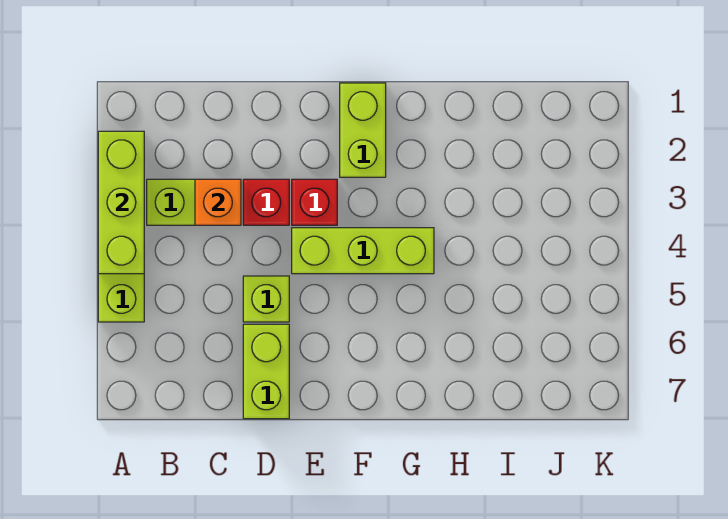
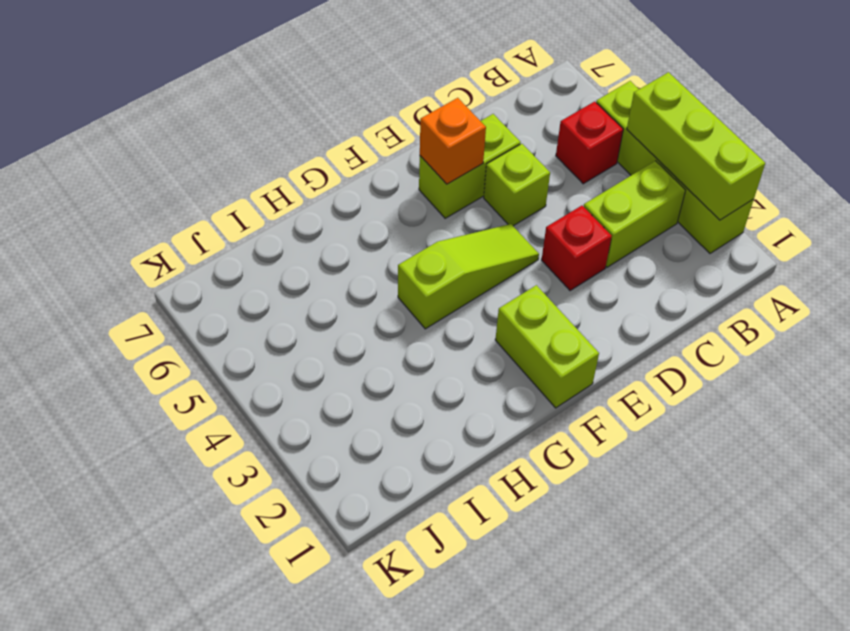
orange 1x1 brick [195,179,241,225] -> orange 1x1 brick moved to [420,98,486,184]
lime 1x2 brick [243,324,289,419] -> lime 1x2 brick turned to [419,114,521,218]
red 1x1 brick [292,179,337,225] -> red 1x1 brick moved to [556,101,623,184]
lime 1x3 brick [292,228,434,274] -> lime 1x3 slope [398,224,539,329]

